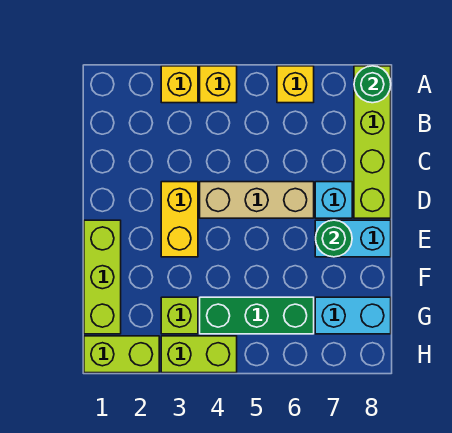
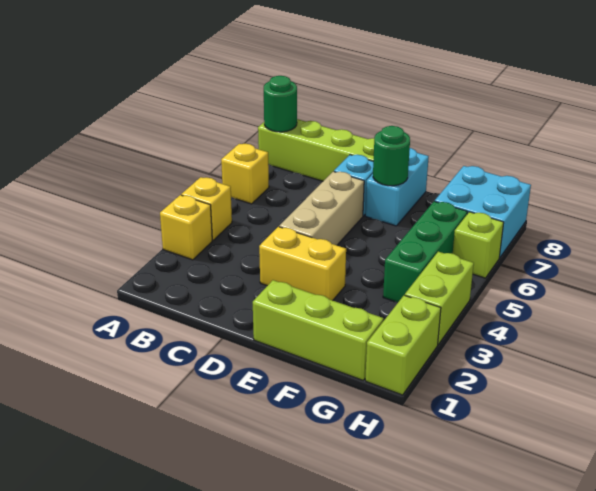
lime 1x1 brick [161,297,198,334] -> lime 1x1 brick moved to [453,212,504,278]
cyan 1x2 brick [315,297,391,334] -> cyan 2x2 brick [435,166,531,258]

